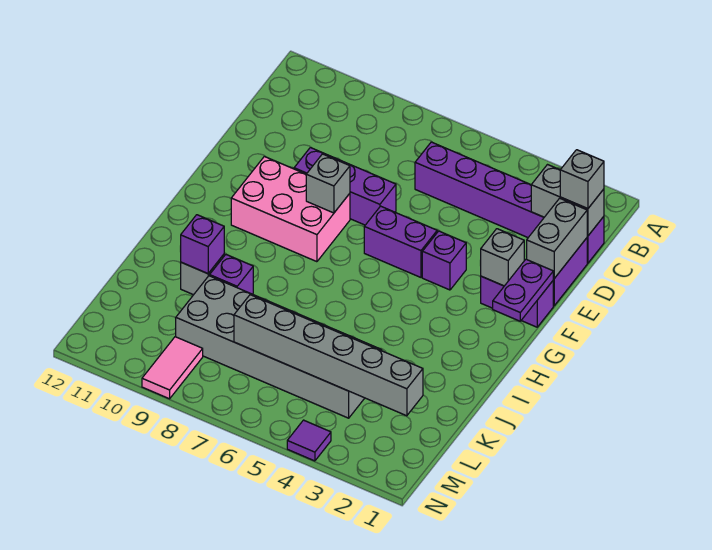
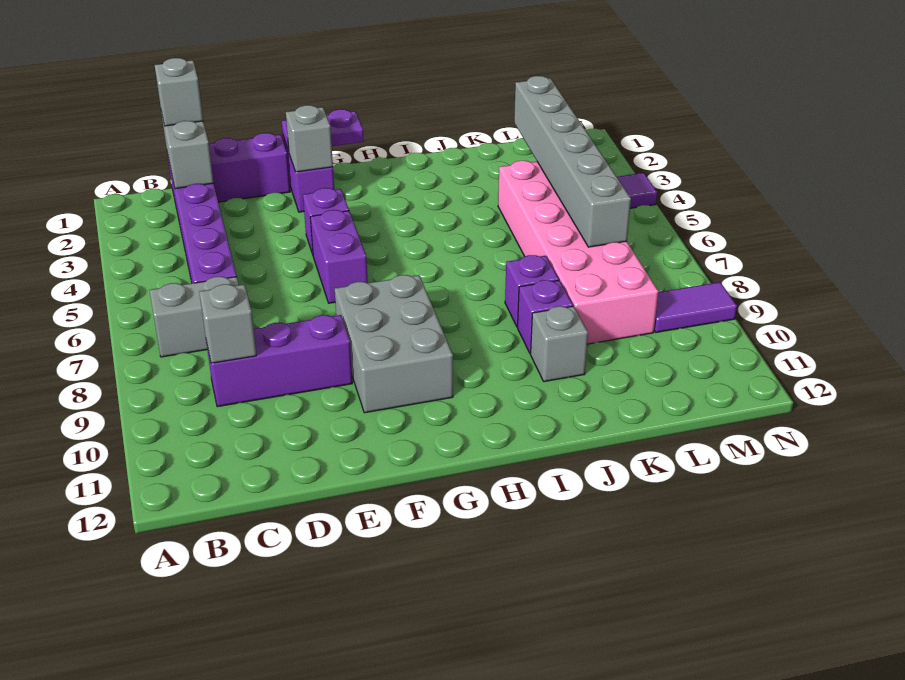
grey 1x2 brick [526,198,587,279] -> grey 1x2 brick moved to [150,277,239,357]
purple 1x3 brick [294,148,396,225] -> purple 1x3 brick turned to [206,315,352,407]
pink 2x3 brick [231,156,350,262] -> grey 2x3 brick [335,275,453,413]
grey 1x1 brick [306,154,350,213] -> grey 1x1 brick moved to [199,284,256,363]
purple 1x1 brick [180,215,224,274] -> purple 1x1 brick moved to [505,255,559,327]
grey 2x6 brick [176,276,382,418] -> pink 2x6 brick [498,161,658,344]
pink 1x2 tile [142,337,203,399] -> purple 1x2 tile [654,282,737,332]

